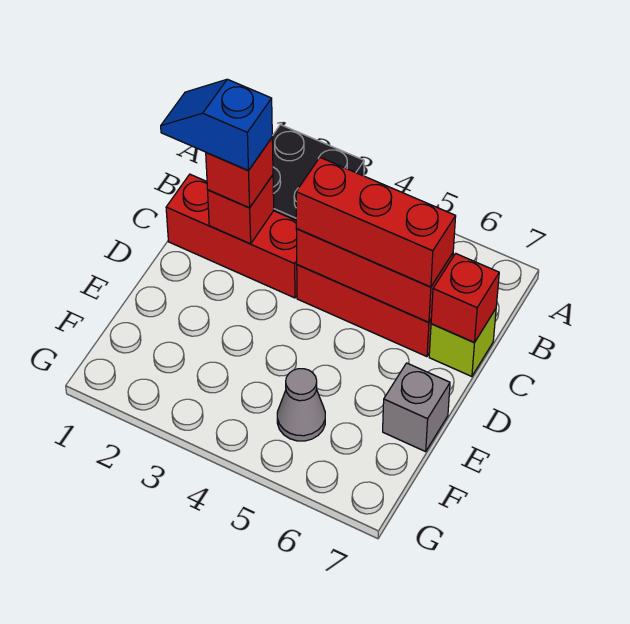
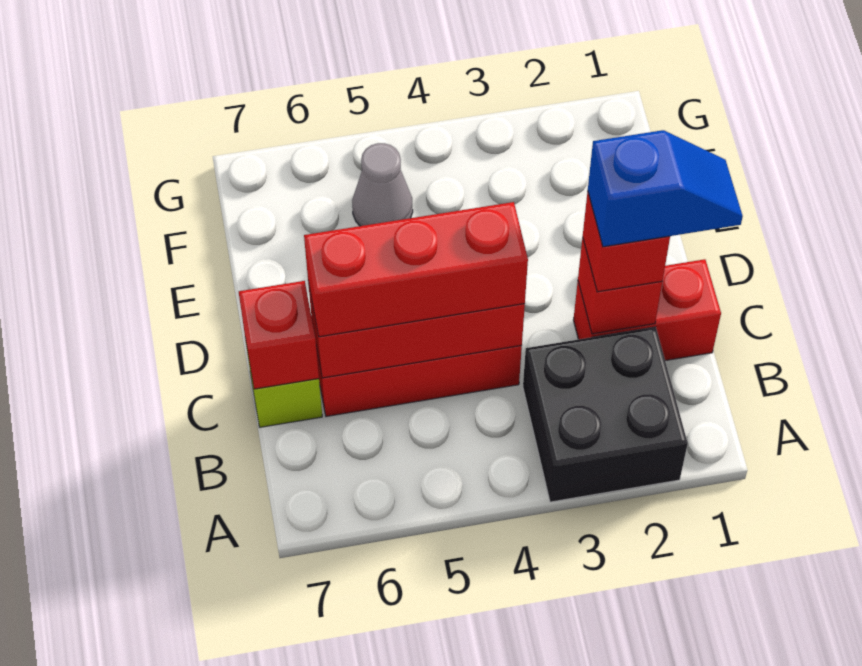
red 1x3 brick [166,174,297,298] -> red 1x2 brick [573,259,721,361]
grey 1x1 brick [383,363,450,452] -> none

